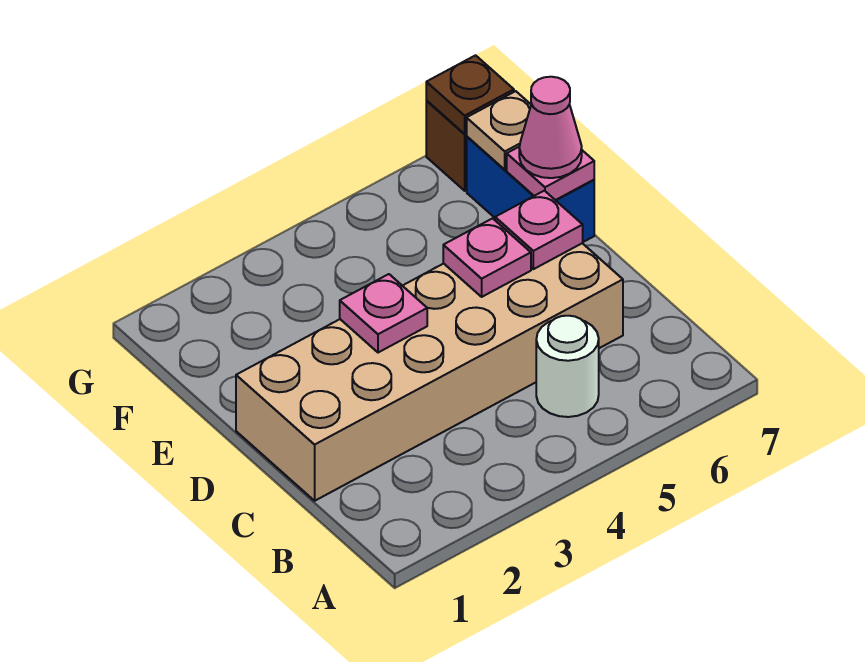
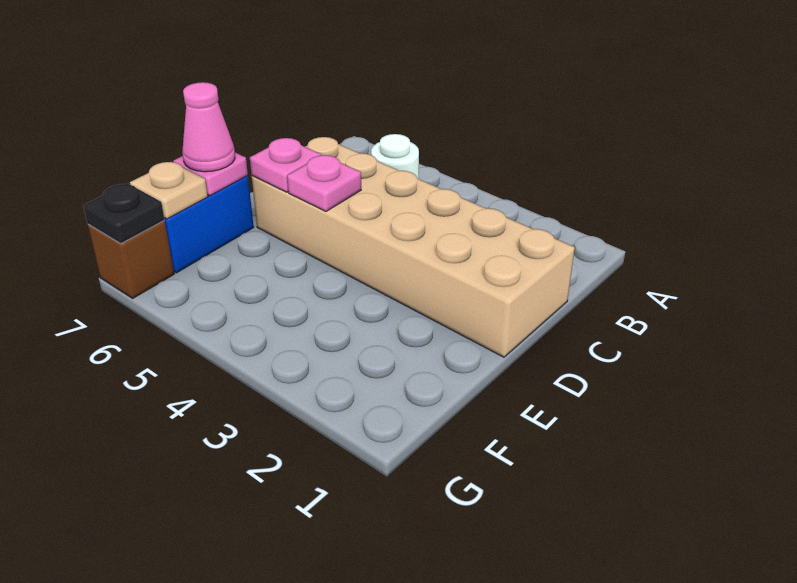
pink 1x1 plate [340,274,427,353] -> none
brown 1x1 plate [426,55,514,134] -> black 1x1 plate [83,183,165,244]

